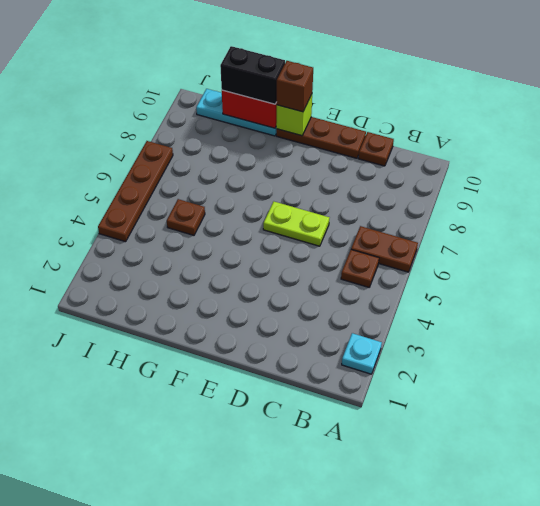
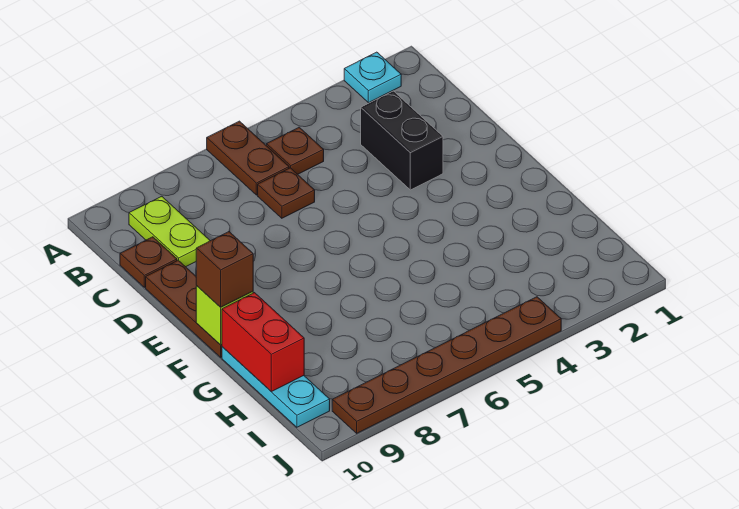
lime 1x2 plate [263,202,329,246] -> lime 1x2 plate moved to [129,196,210,267]
black 1x2 brick [220,46,285,104] -> black 1x2 brick moved to [361,91,443,190]
brown 1x1 plate [167,199,205,235] -> brown 1x1 plate moved to [258,168,315,218]
brown 1x4 plate [98,141,173,242] -> brown 1x6 plate [332,297,561,433]

